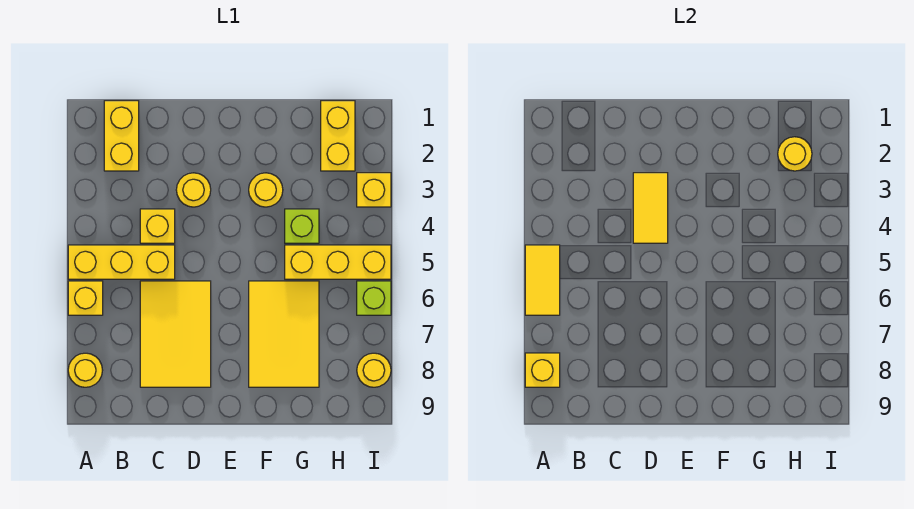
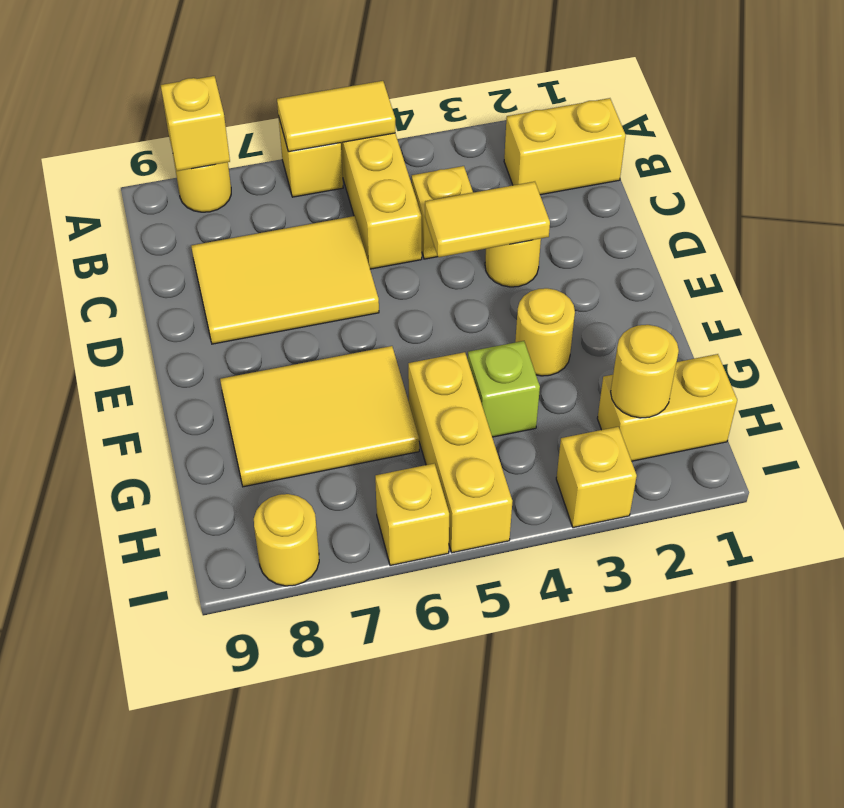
lime 1x1 brick [357,281,391,315] -> yellow 1x1 brick [375,463,449,566]

